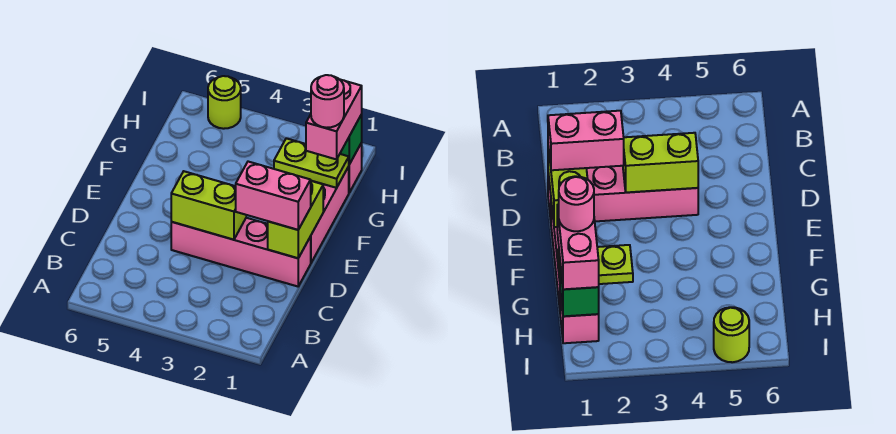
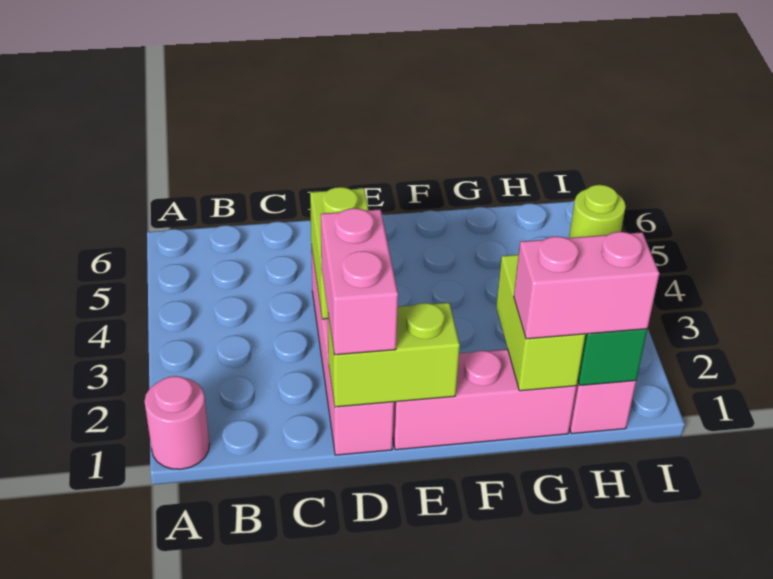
lime 1x2 plate [274,138,349,188] -> lime 1x2 brick [496,255,585,391]
pink 1x1 round brick [311,75,344,128] -> pink 1x1 round brick moved to [145,376,210,469]

